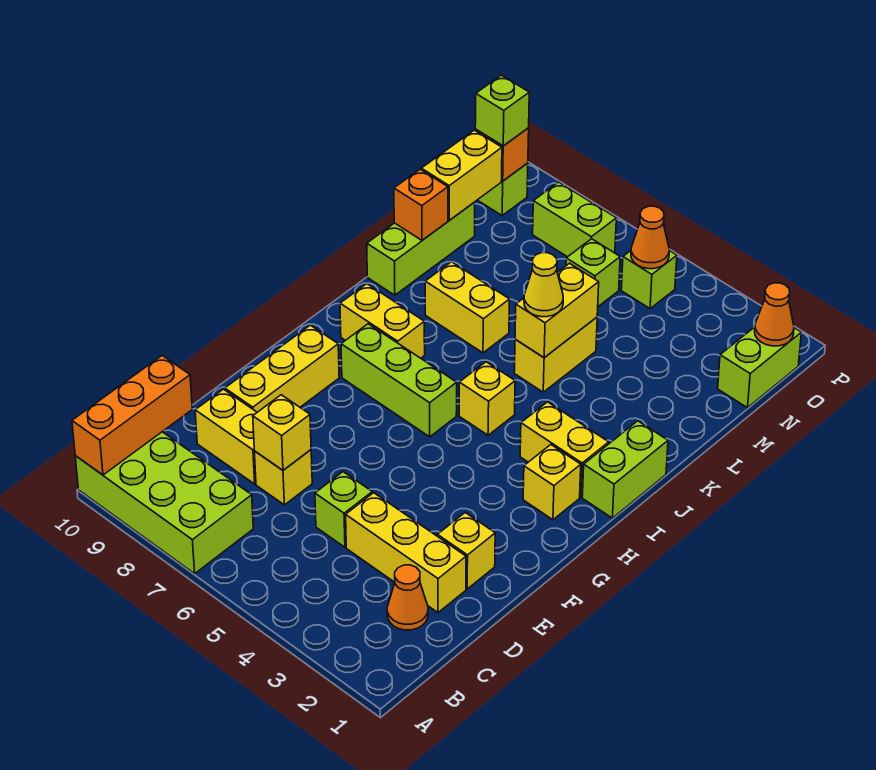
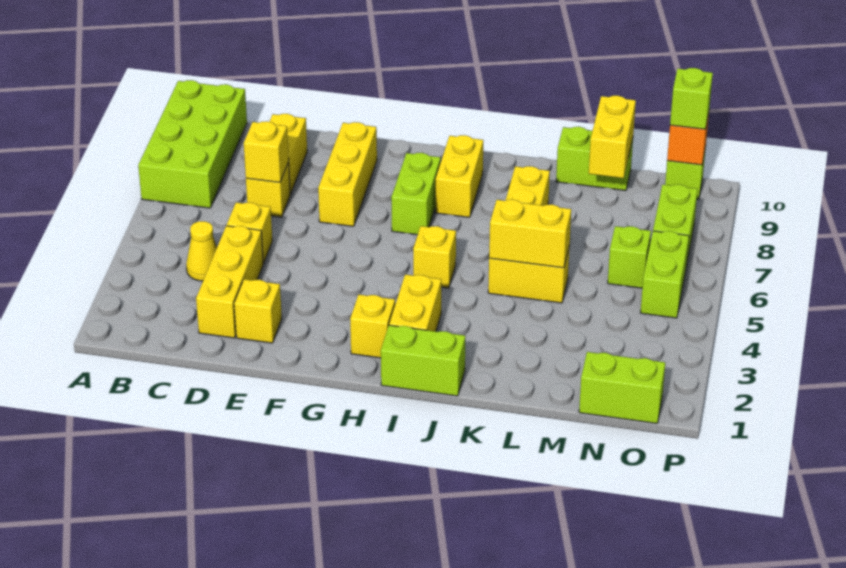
orange 1x3 brick [72,356,192,475] -> none
orange 1x1 cone [387,565,428,630] -> none
lime 1x1 brick [315,472,372,547] -> yellow 1x1 brick [227,202,272,264]
yellow 1x3 brick [225,325,339,412] -> yellow 1x3 brick turned to [318,122,377,226]
lime 1x3 brick [341,324,457,437] -> lime 1x2 brick [391,153,441,235]
yellow 1x1 cone [524,253,563,317] -> yellow 1x1 cone moved to [186,221,217,281]
lime 1x3 brick [367,202,475,295] -> lime 1x2 brick [556,127,633,191]
orange 1x1 brick [394,169,448,240] -> none
yellow 1x2 brick [421,130,502,220] -> yellow 1x2 brick turned to [589,96,636,178]
orange 1x1 cone [755,283,794,346] -> none
lime 1x1 brick [621,251,677,309] -> lime 1x2 brick [640,231,689,318]
orange 1x1 cone [631,206,669,269] -> none

